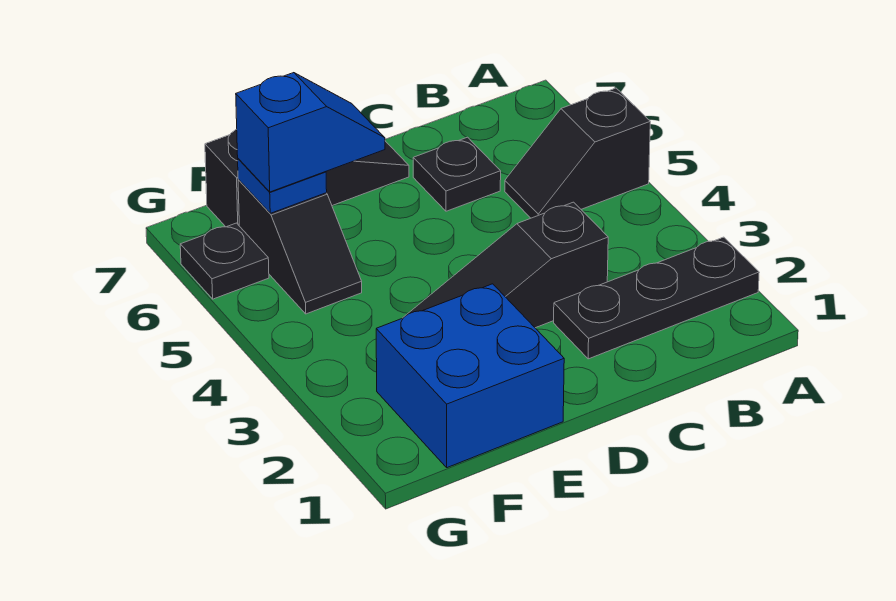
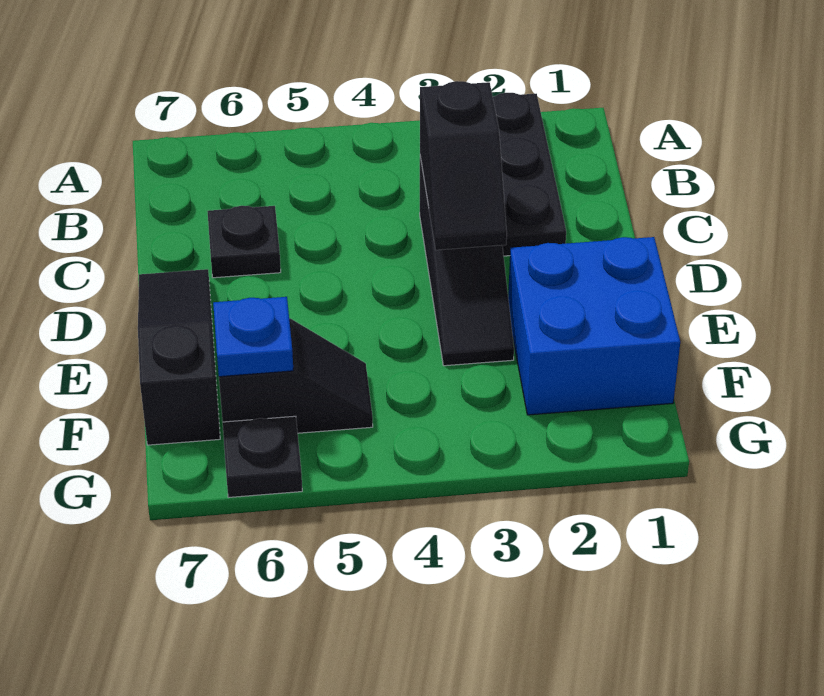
black 1x2 slope [505,88,650,218] -> black 1x2 slope moved to [420,81,507,250]
blue 1x2 slope [236,73,385,192] -> none

